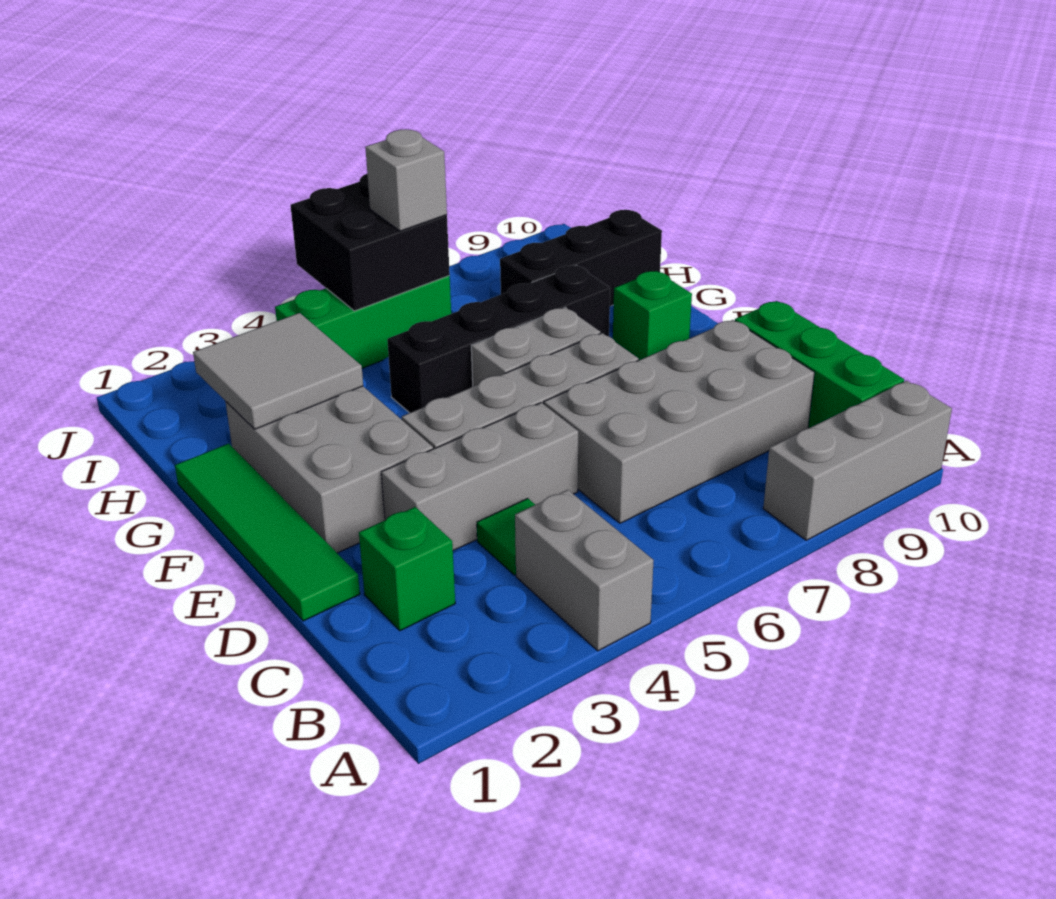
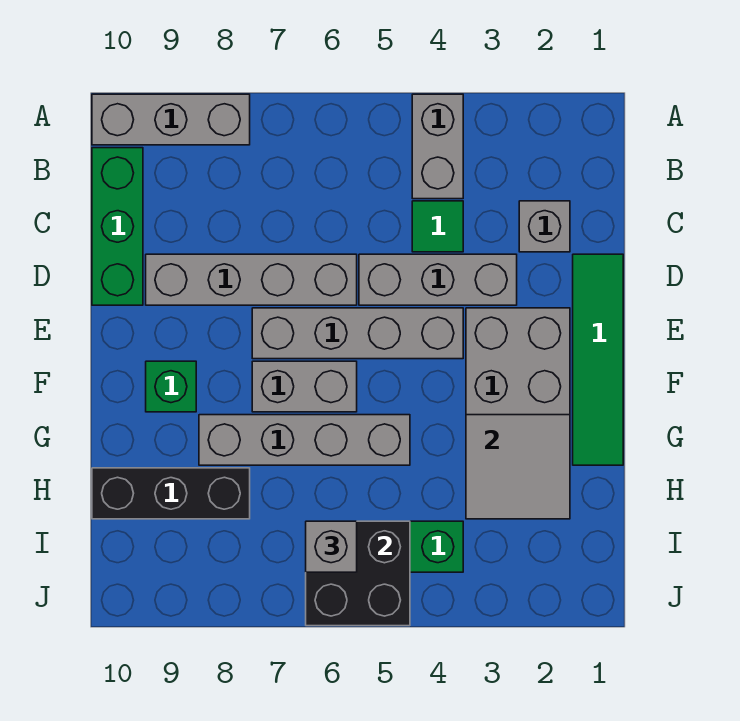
green 1x1 brick [359,507,455,631] -> grey 1x1 brick [519,201,570,252]
grey 2x4 brick [544,320,815,523] -> grey 1x4 brick [146,254,357,305]
black 1x4 brick [387,265,610,413] -> grey 1x4 brick [199,415,410,465]

